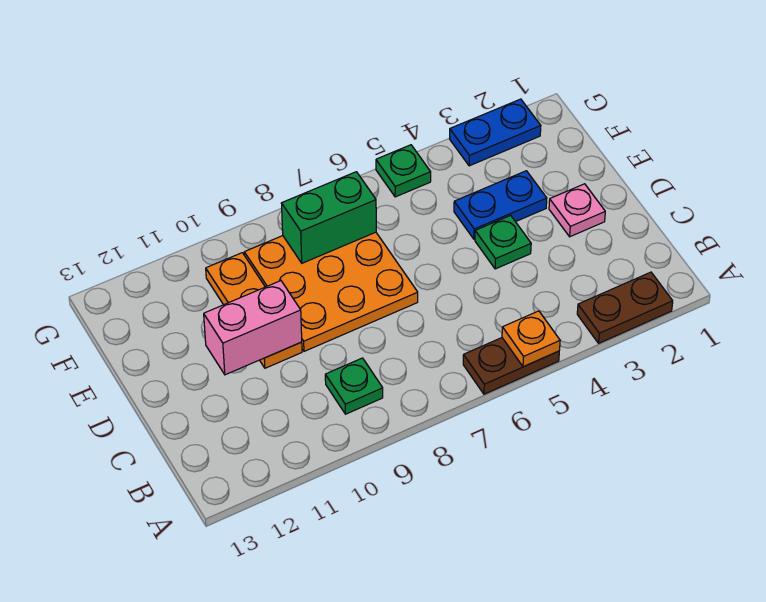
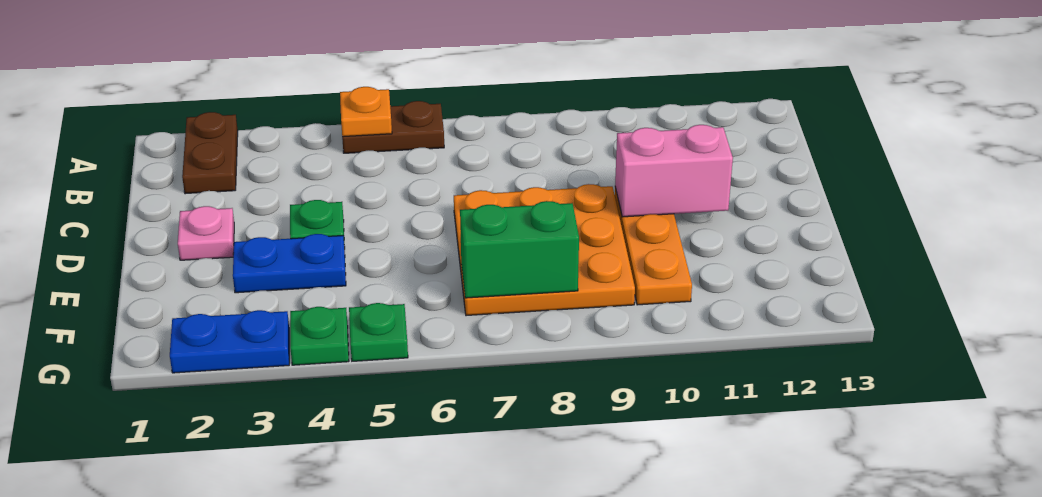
brown 1x2 plate [577,272,673,343] -> brown 1x2 plate turned to [182,112,238,194]
green 1x1 plate [325,358,383,414] -> green 1x1 plate moved to [290,307,349,365]

